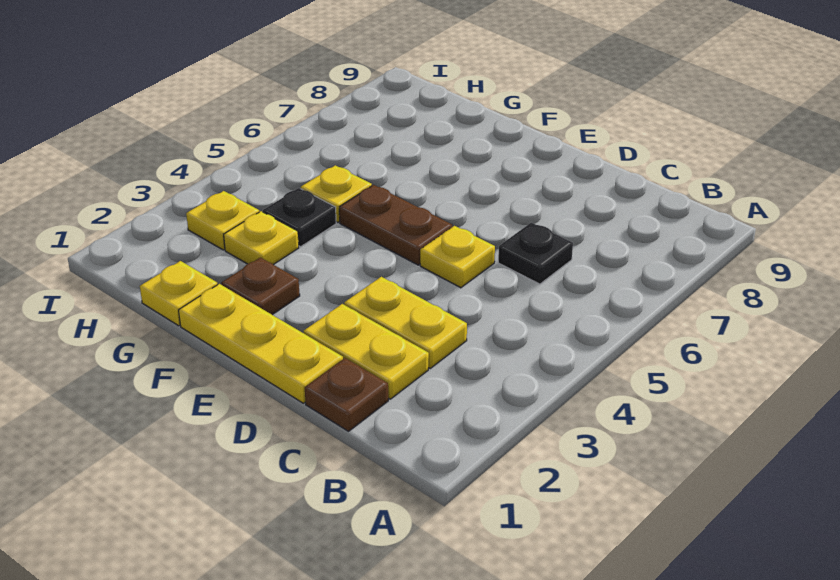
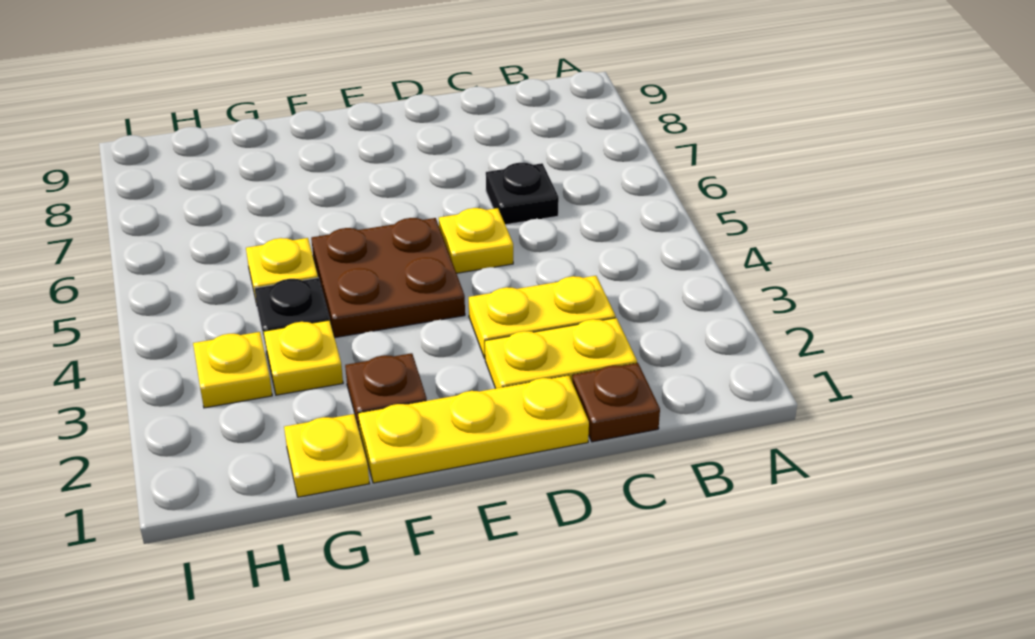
brown 1x2 plate [339,185,452,265] -> brown 2x2 plate [311,218,465,338]

